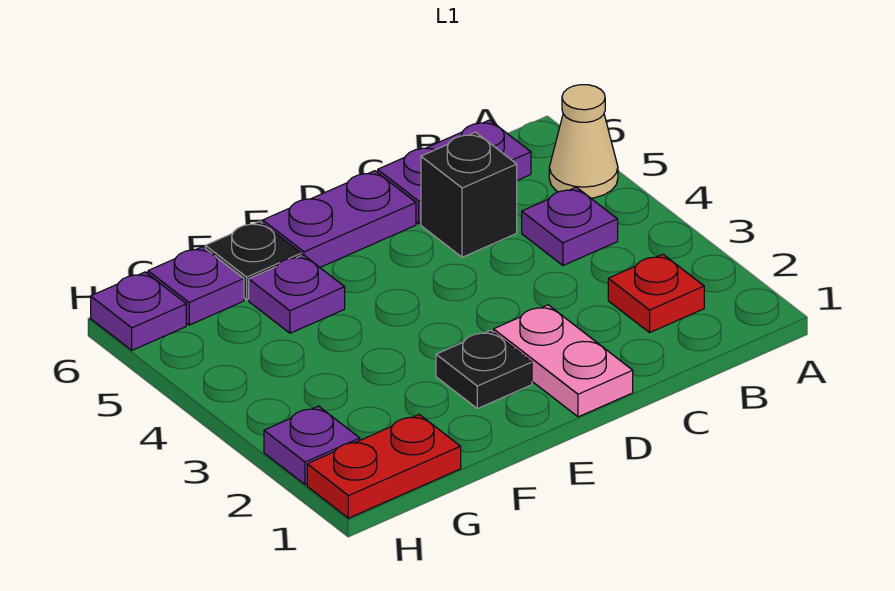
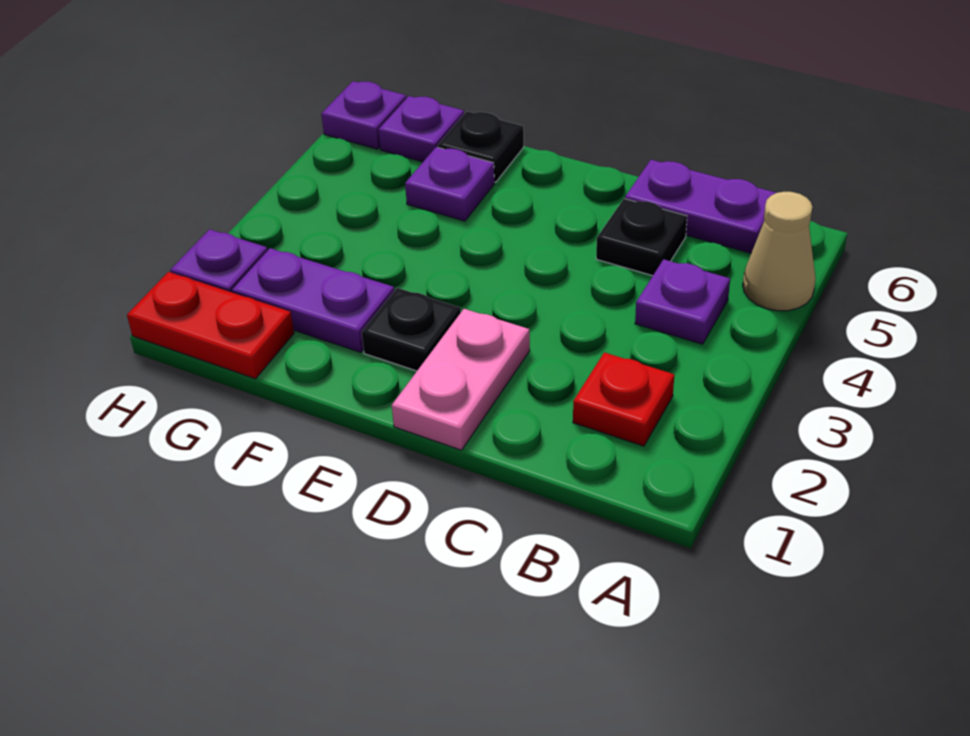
black 1x1 brick [421,132,517,257] -> black 1x1 plate [596,199,687,276]
purple 1x2 plate [263,171,416,267] -> purple 1x2 plate moved to [232,248,394,352]

